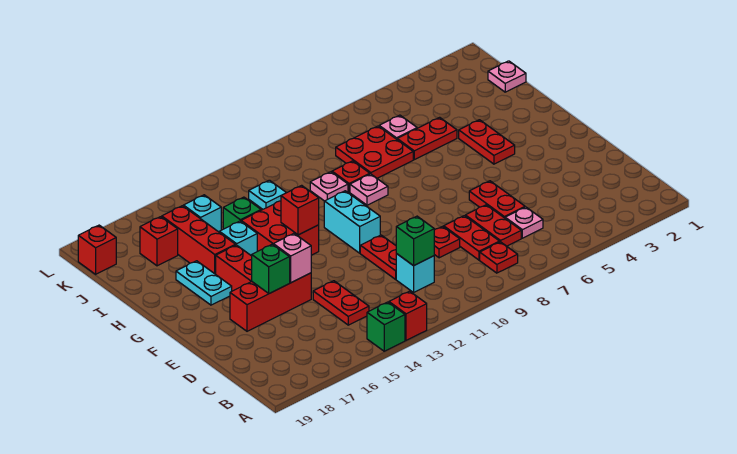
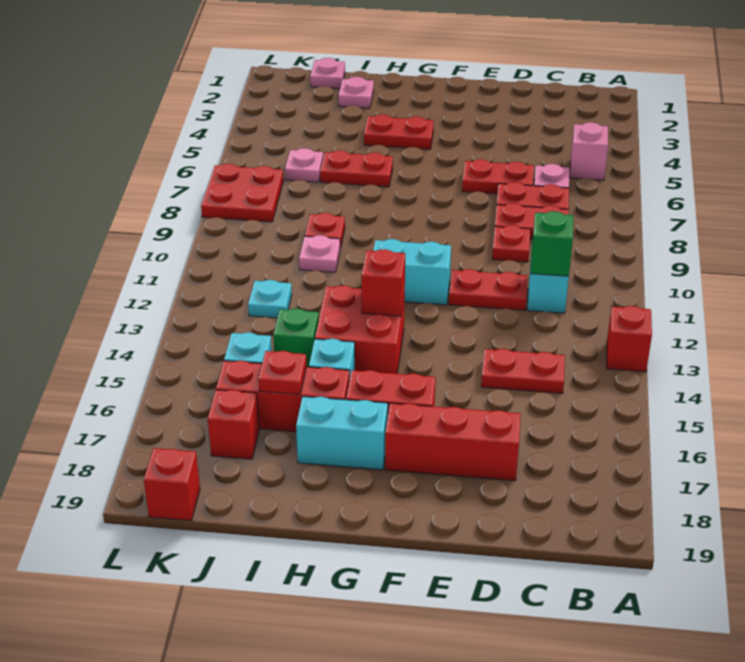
green 1x1 brick [367,302,405,351] -> none
red 1x1 plate [480,242,518,273] -> red 1x1 plate moved to [258,351,307,394]
red 1x3 brick [230,273,311,331] -> red 1x3 brick turned to [385,403,521,481]
pink 1x1 brick [273,234,311,283] -> pink 1x1 brick moved to [570,122,608,180]
green 1x1 brick [252,244,290,293] -> none
cyan 1x2 plate [176,261,232,305] -> cyan 1x2 brick [296,396,388,470]
pink 1x1 plate [350,174,388,205] -> pink 1x1 plate moved to [339,77,374,108]
red 1x2 plate [397,117,457,160] -> red 1x2 plate turned to [320,150,393,187]
red 2x2 plate [336,126,413,178] -> red 2x2 plate moved to [201,164,284,222]

